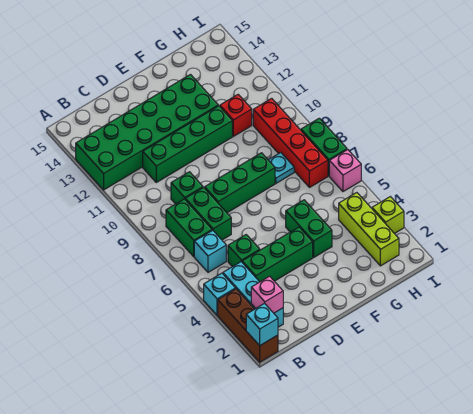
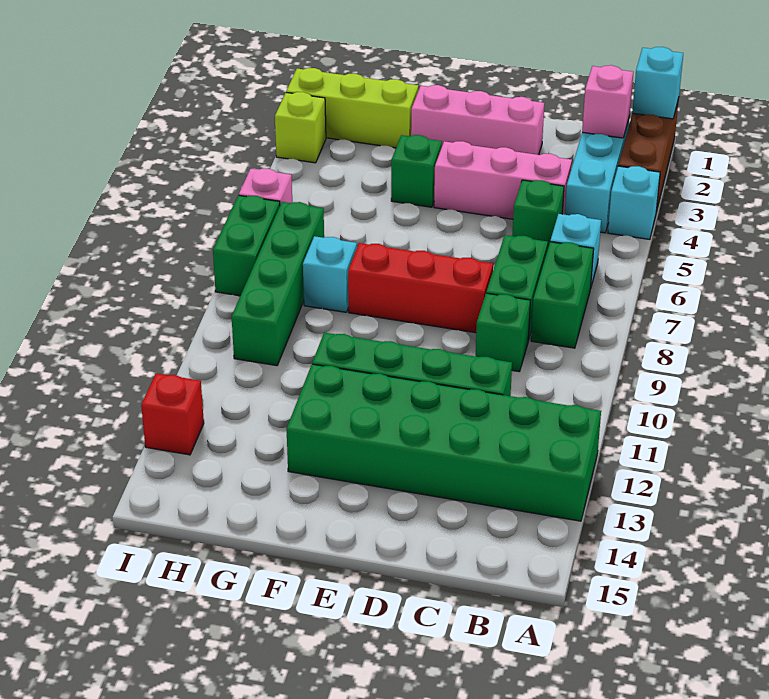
green 1x3 brick [242,227,313,282] -> pink 1x3 brick [434,141,572,219]
none -> pink 1x3 brick [411,85,544,155]
green 1x3 brick [205,153,275,213] -> red 1x3 brick [348,243,493,333]
green 1x2 brick [286,200,332,257] -> green 1x1 brick [391,135,442,207]
cyan 1x1 plate [269,153,294,183] -> cyan 1x1 brick [303,236,357,312]
red 1x1 brick [220,94,252,136] -> red 1x1 brick moved to [141,373,204,455]
lime 1x3 brick [339,193,399,266] -> lime 1x3 brick turned to [286,68,418,148]
red 1x4 brick [253,98,328,188] -> green 1x4 brick [232,202,324,366]

